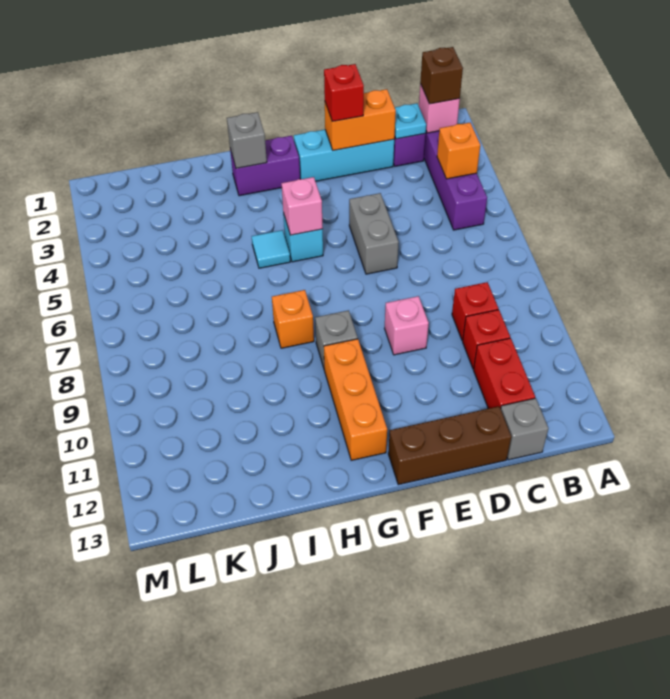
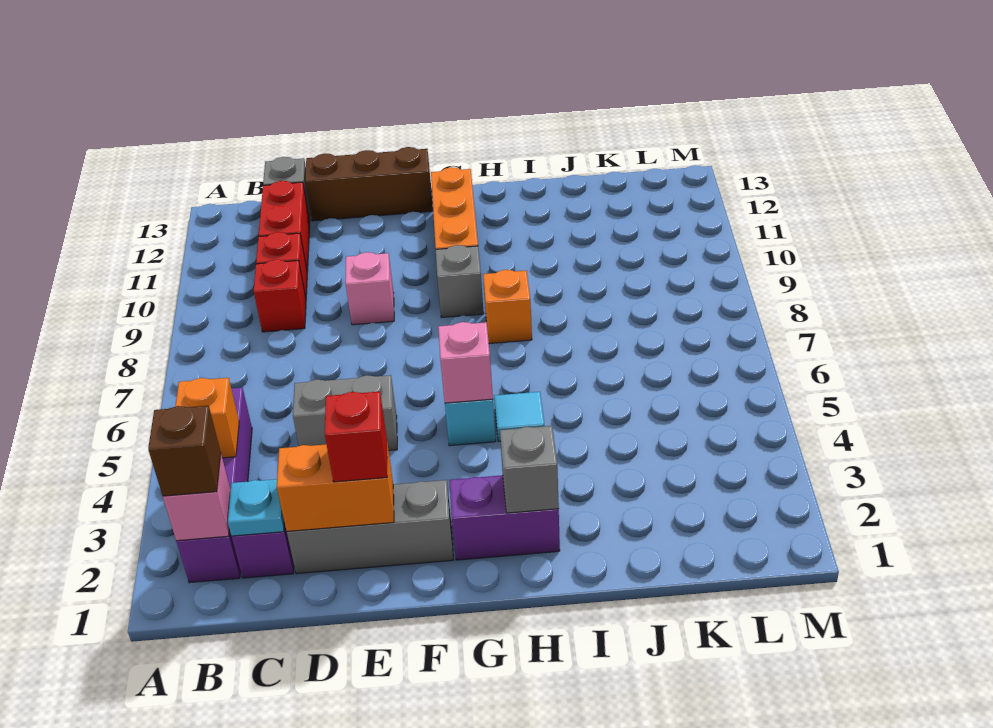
cyan 1x3 brick [294,130,394,181] -> grey 1x3 brick [287,480,453,574]
grey 1x2 brick [349,193,399,274] -> grey 1x2 brick turned to [293,375,397,451]

